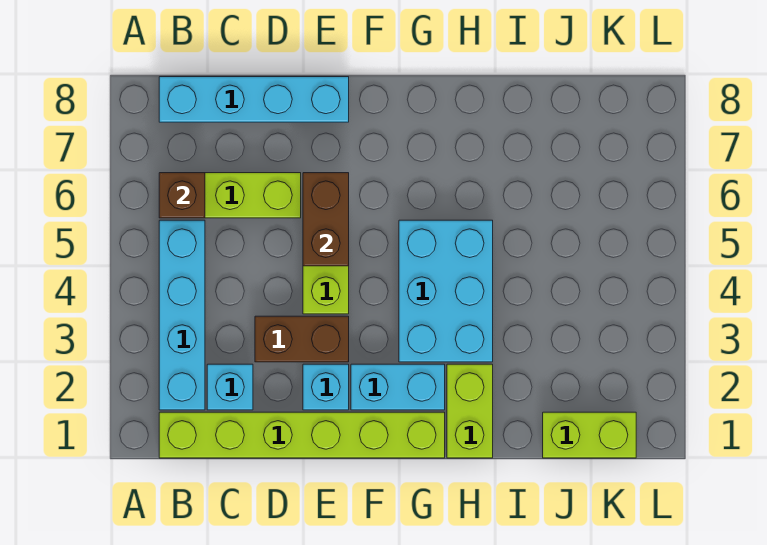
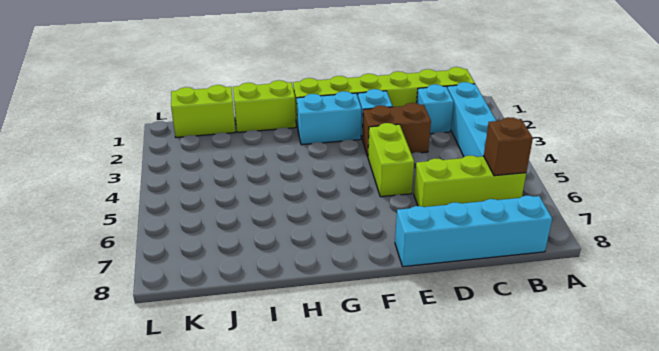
brown 1x2 brick [303,173,349,266] -> none
cyan 2x3 brick [399,220,493,362] -> none
lime 1x2 brick [447,364,493,458] -> lime 1x2 brick turned to [233,80,296,132]

